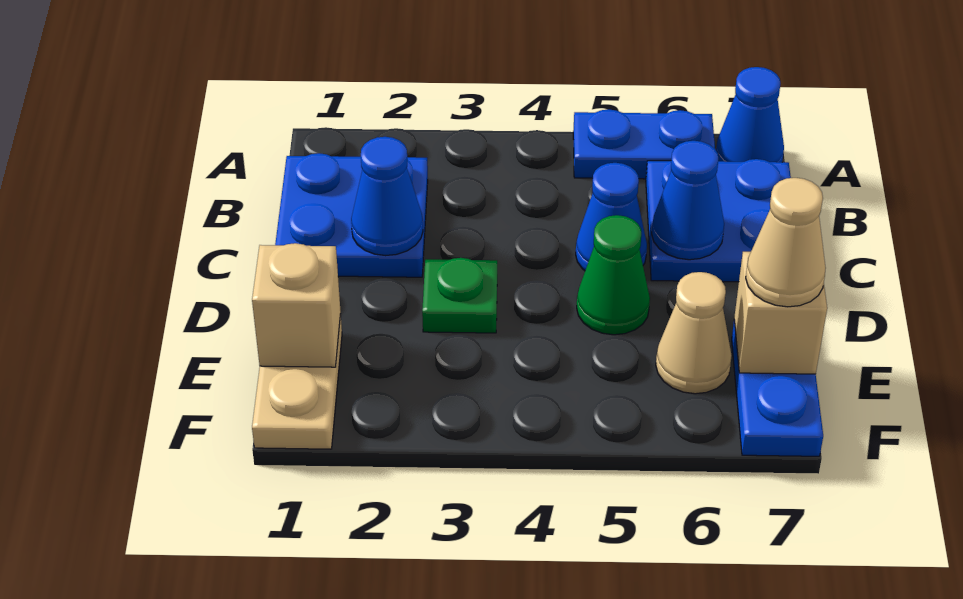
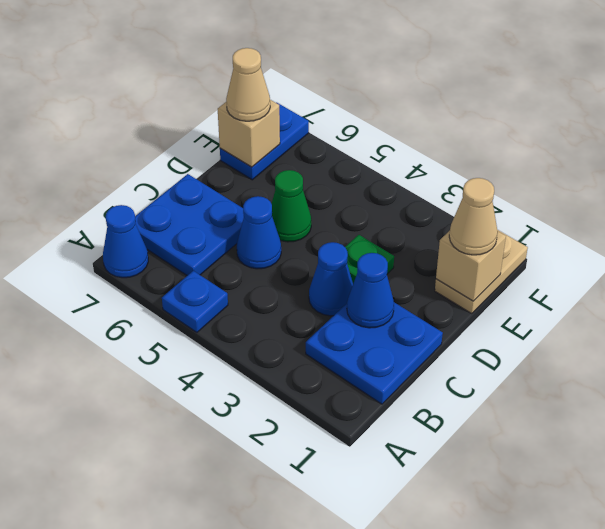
blue 1x2 plate [573,109,715,179] -> blue 1x1 plate [162,271,228,332]
blue 1x1 cone [652,141,724,260] -> blue 1x1 cone moved to [309,242,353,316]
tan 1x1 cone [656,272,732,394] -> tan 1x1 cone moved to [449,178,498,255]

